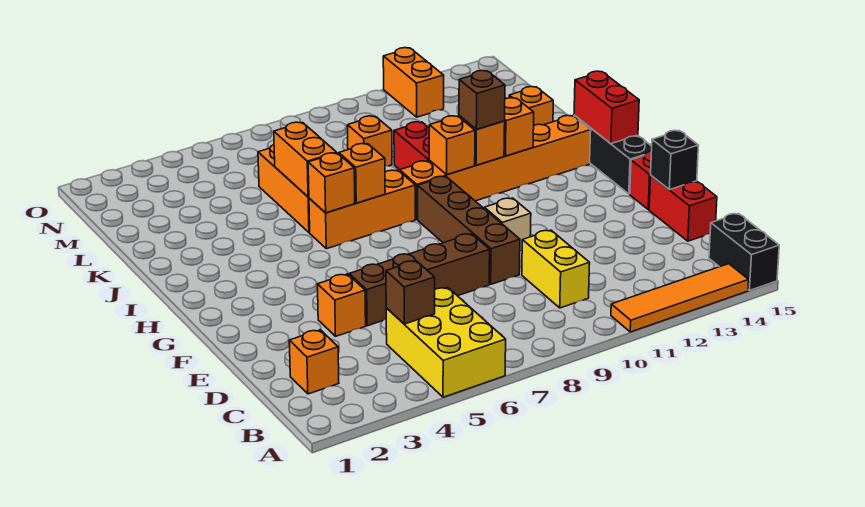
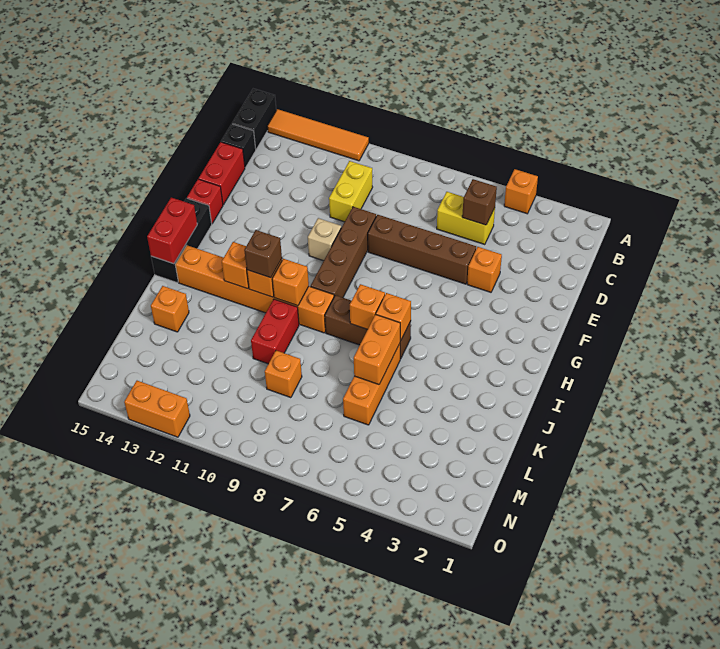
yellow 2x3 brick [386,287,506,397] -> yellow 1x2 brick [437,192,495,245]
orange 1x1 brick [289,330,339,394] -> orange 1x1 brick moved to [504,169,538,214]
black 1x1 brick [651,130,699,190] -> black 1x1 brick moved to [221,124,256,168]
orange 1x3 brick [309,170,415,249] -> brown 1x3 brick [325,295,411,359]
orange 1x2 brick [383,48,444,117] -> orange 1x2 brick turned to [124,381,190,437]

